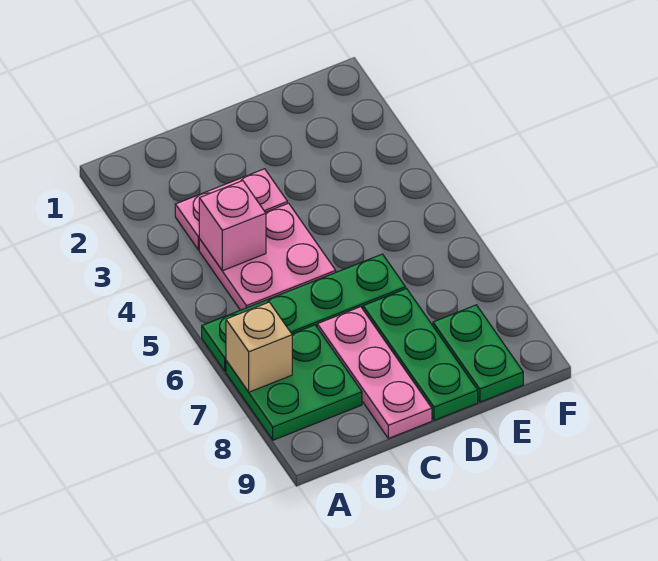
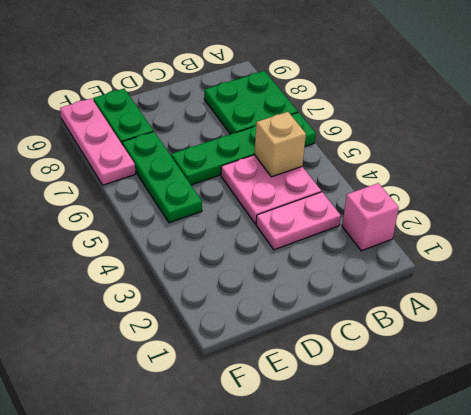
tan 1x1 brick [226,302,292,392] -> tan 1x1 brick moved to [254,112,306,177]
pink 1x1 brick [199,181,266,271] -> pink 1x1 brick moved to [342,183,399,251]
pink 1x3 plate [317,307,432,439] -> pink 1x3 plate moved to [60,98,135,185]
green 1x3 plate [363,289,478,420] -> green 1x3 plate moved to [122,132,202,223]

